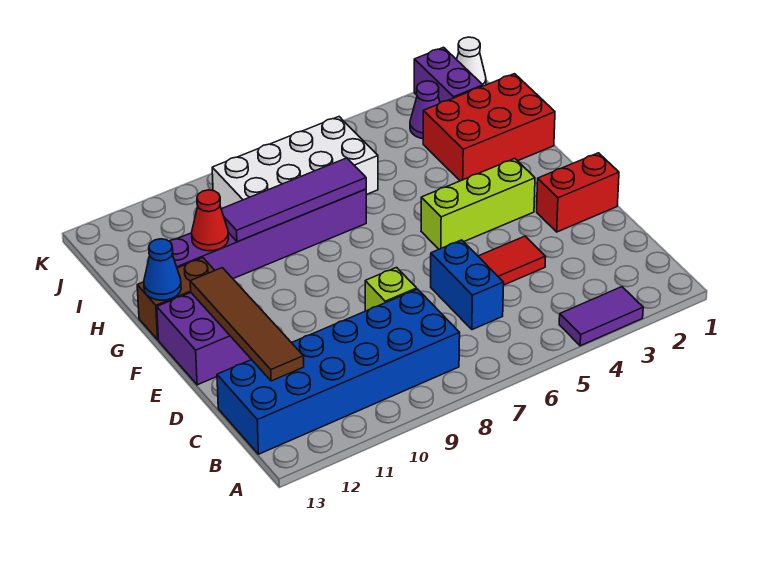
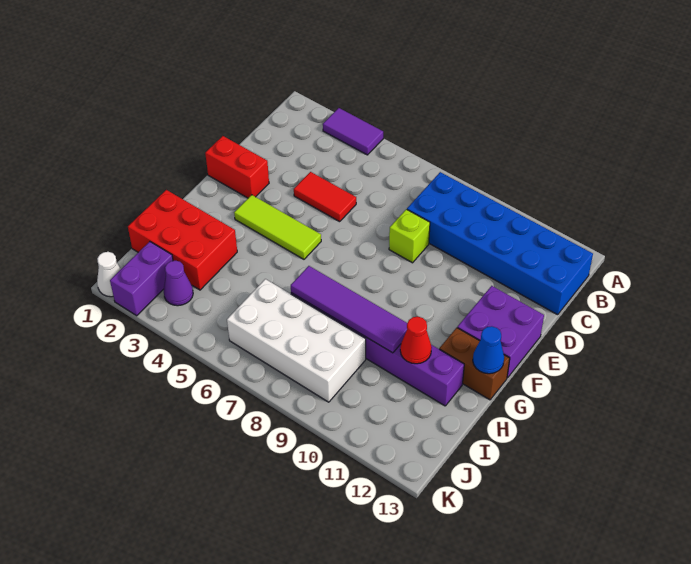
blue 1x2 brick [431,240,504,330] -> none
brown 1x4 tile [190,268,304,381] -> none
lime 1x3 brick [421,159,535,249] -> lime 1x3 tile [234,195,321,259]

